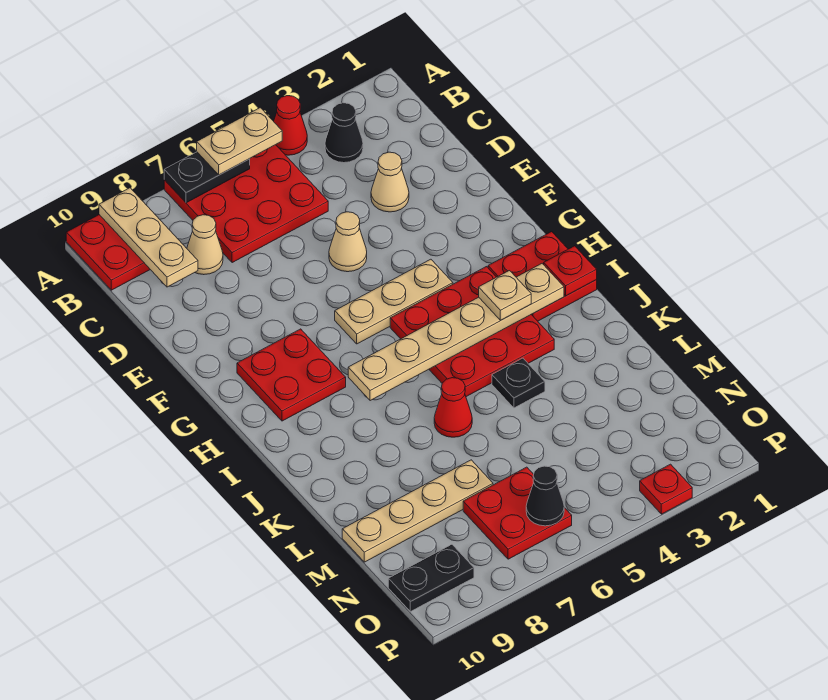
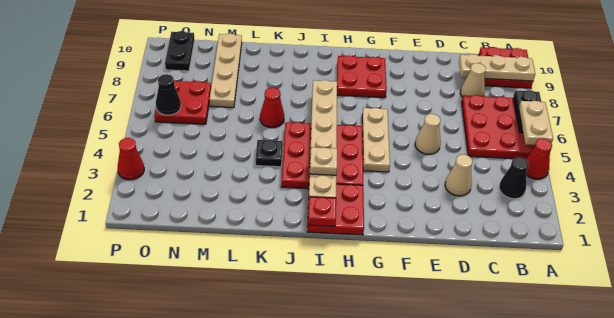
red 1x1 plate [640,464,692,514] -> red 1x1 cone [118,138,144,180]

